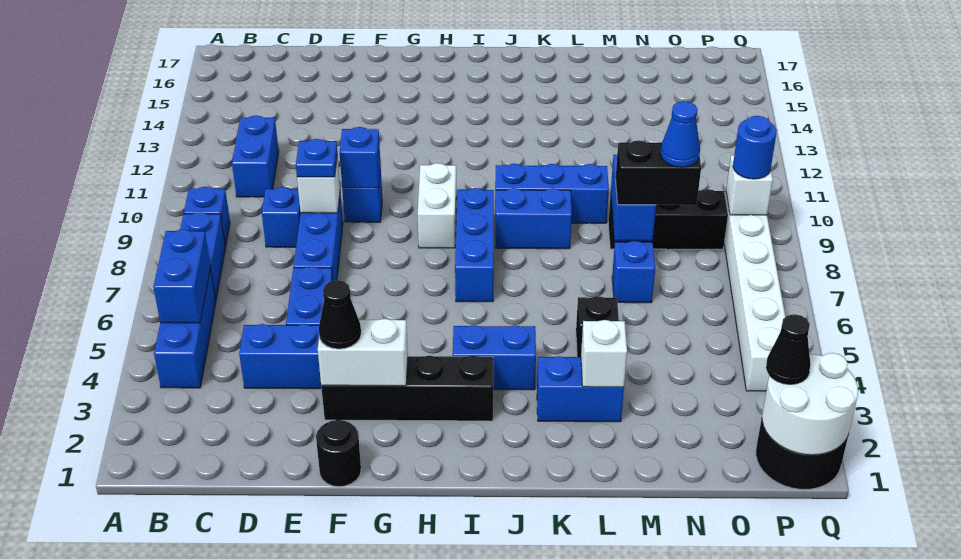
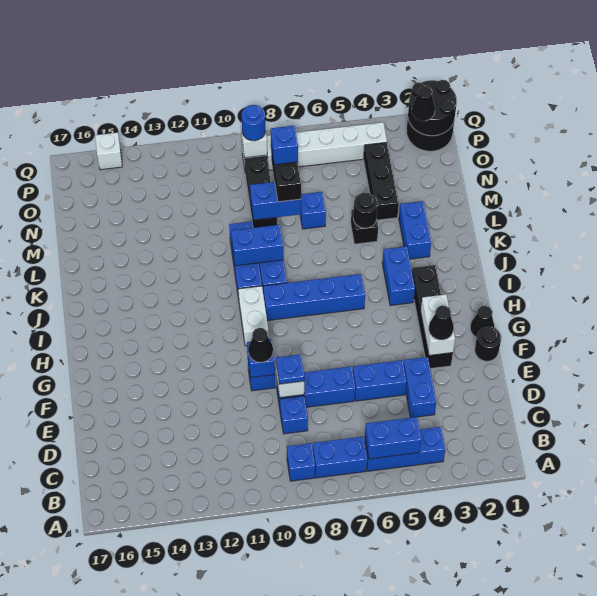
blue 1x2 brick [232,116,279,197] -> blue 1x2 brick moved to [231,225,283,266]
none -> black 1x1 cone [248,328,273,362]
none -> black 1x1 cone [470,306,494,338]
white 1x2 brick [418,163,457,248] -> white 1x2 brick turned to [238,286,269,346]
blue 1x3 brick [455,188,494,302] -> blue 1x4 brick [263,274,365,321]
white 1x1 brick [581,320,627,387] -> white 1x1 brick moved to [95,133,122,170]
none -> black 1x1 round brick [353,193,378,228]
none -> black 1x3 brick [364,142,399,220]
blue 1x1 cone [660,101,700,167] -> blue 1x1 brick [271,126,298,165]
white 2x2 round brick [762,353,858,455] -> black 2x2 round brick [408,80,457,136]

